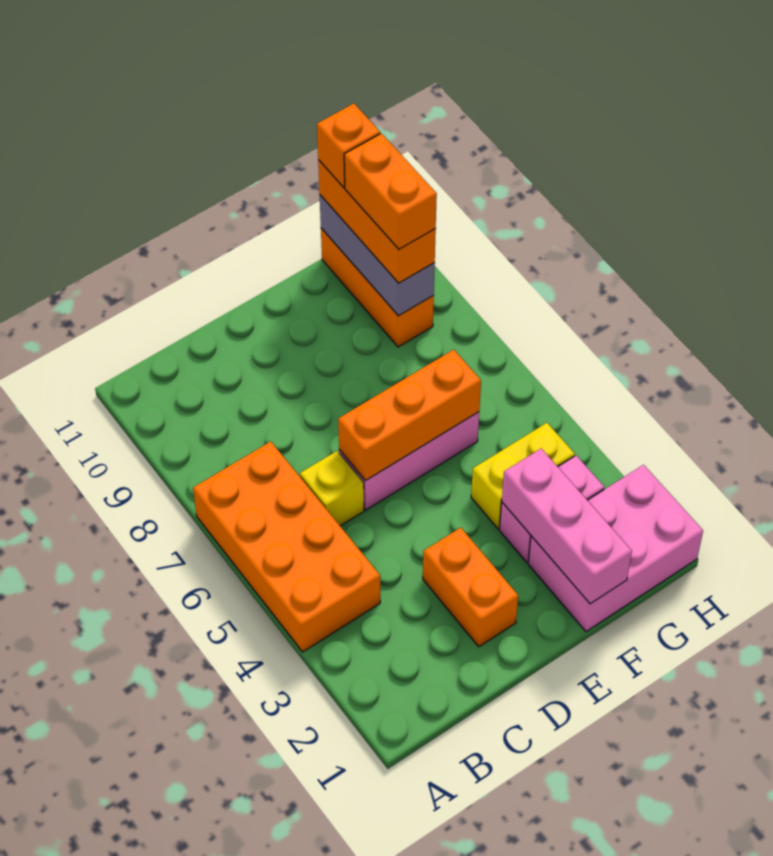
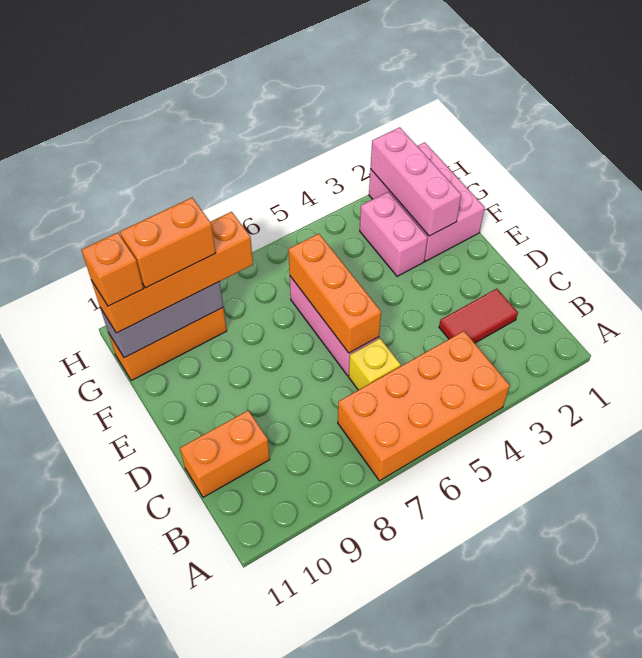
none -> red 1x2 tile [439,289,518,343]
orange 1x2 brick [423,528,518,647] -> orange 1x2 brick moved to [180,411,270,497]
pink 1x3 brick [502,449,632,604] -> pink 1x3 brick turned to [370,127,461,236]
yellow 1x2 brick [471,423,575,529] -> none
orange 1x3 brick [318,160,436,283] -> orange 1x4 brick [91,212,253,333]

